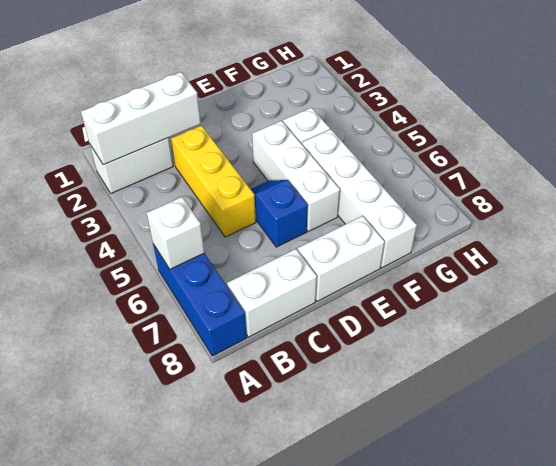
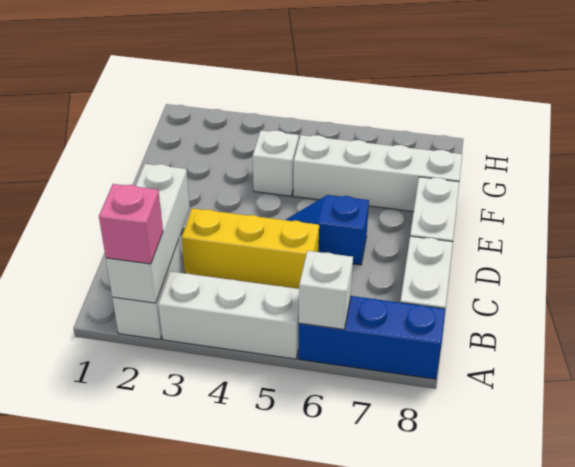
none -> pink 1x1 brick [99,184,163,264]
white 1x3 brick [252,121,340,232] -> white 1x3 brick moved to [158,271,299,359]

